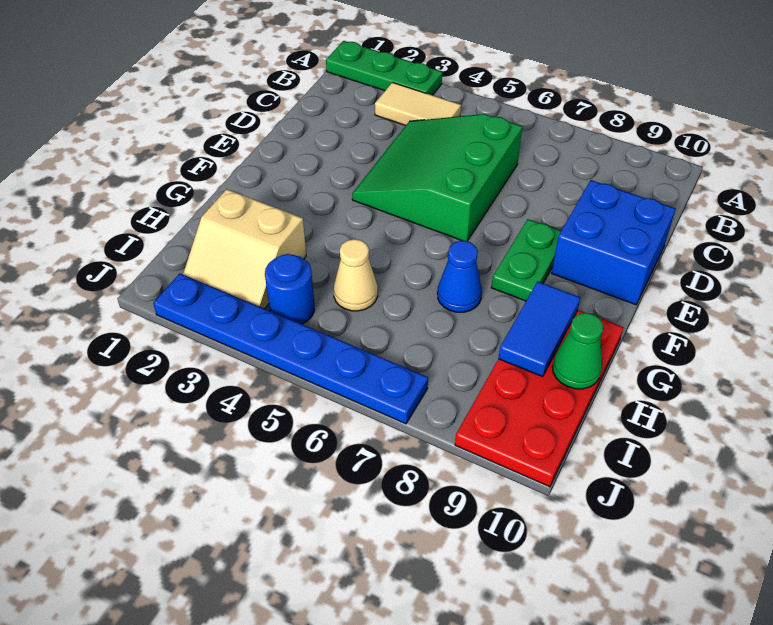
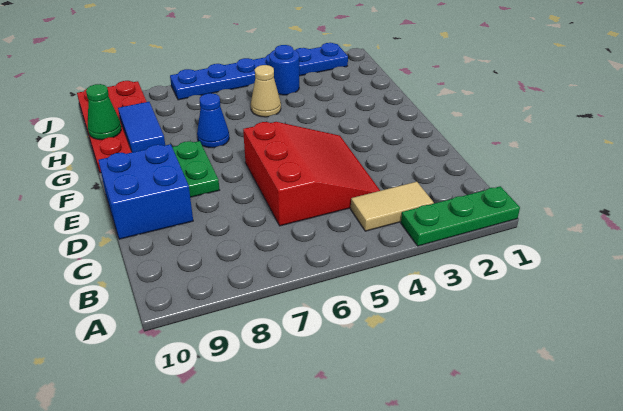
green 3x3 slope [352,114,522,241] -> red 3x3 slope [243,122,380,226]
tan 2x2 slope [183,189,306,309] -> none

